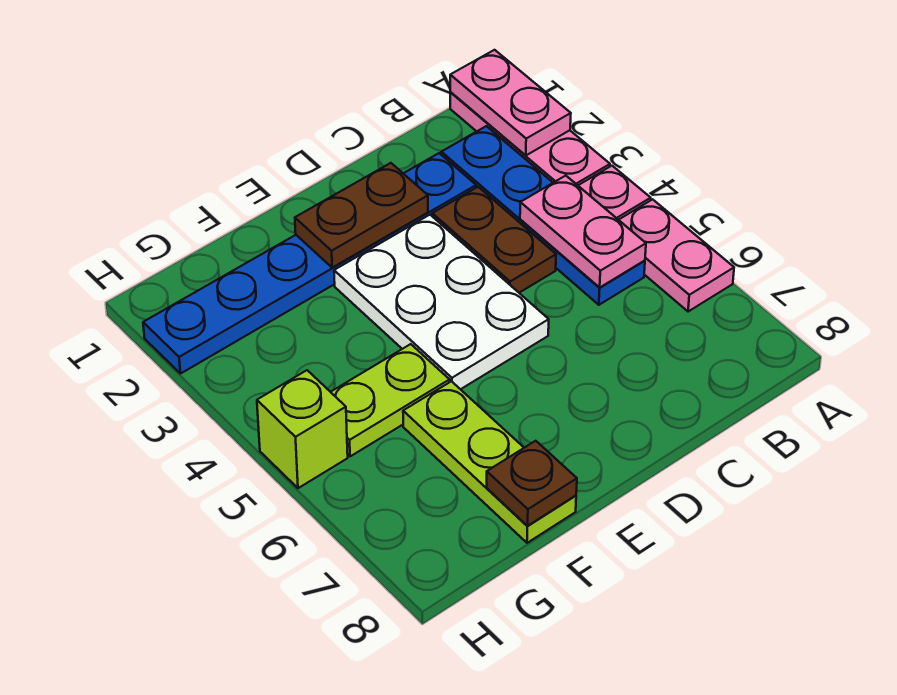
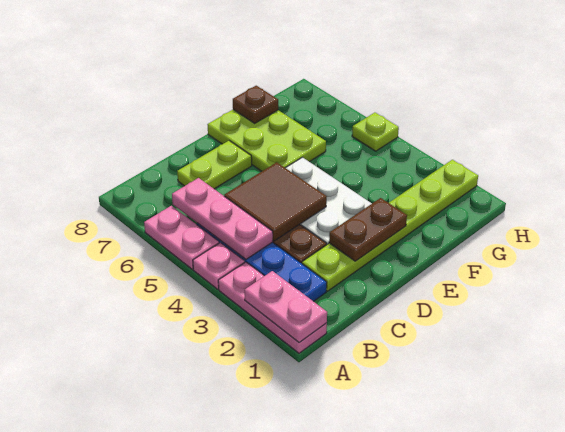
pink 1x2 plate [520,176,646,287] -> pink 1x3 plate [172,178,273,259]
blue 1x6 plate [143,153,476,373] -> lime 1x6 plate [302,160,478,291]
none -> brown 2x2 tile [224,162,327,241]
lime 1x2 plate [331,344,450,456] -> lime 1x2 plate moved to [177,141,252,189]
lime 1x3 plate [403,381,576,543] -> lime 2x3 plate [207,110,326,171]
lime 1x1 brick [257,370,348,488] -> lime 1x1 plate [352,113,399,151]

